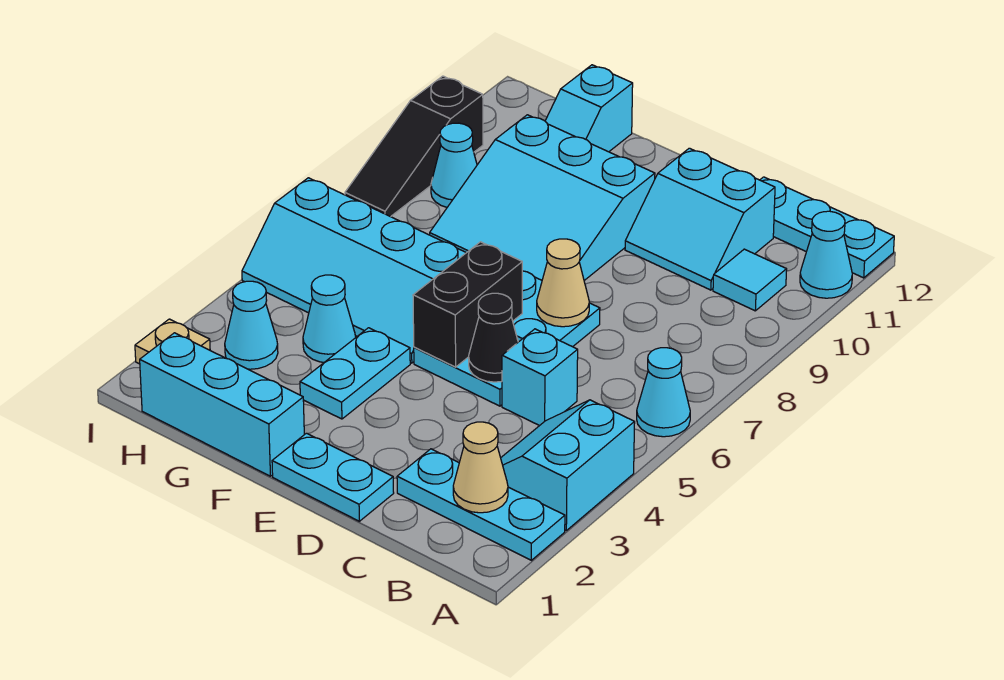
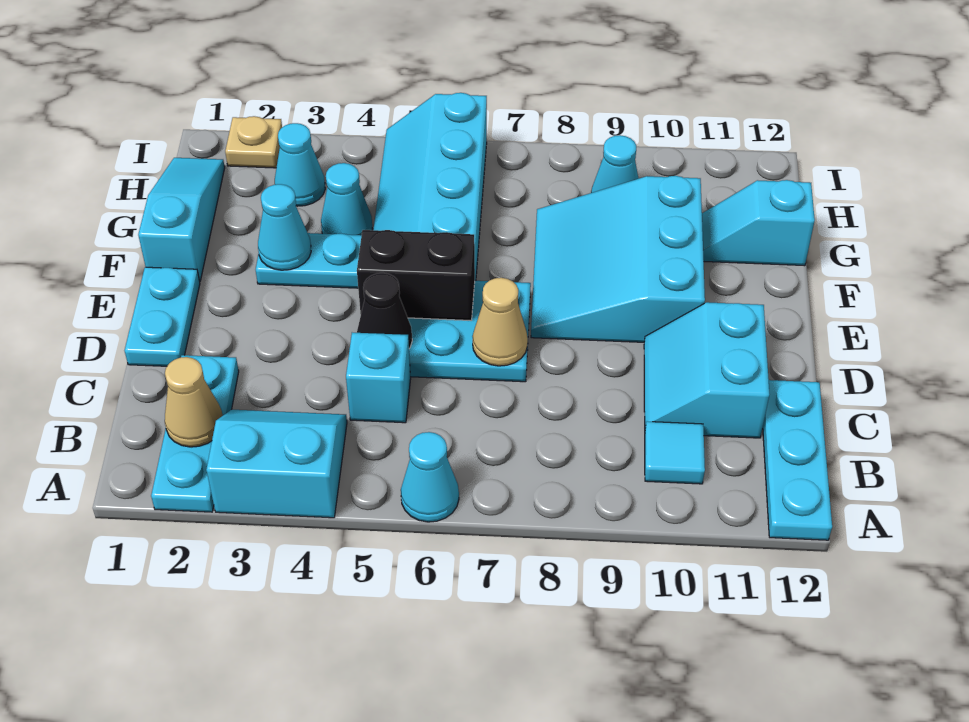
cyan 1x1 cone [800,211,852,298] -> cyan 1x1 cone moved to [258,184,311,270]
cyan 1x3 brick [140,333,304,476] -> cyan 1x3 slope [138,158,225,281]
black 1x3 slope [345,76,483,217] -> none

